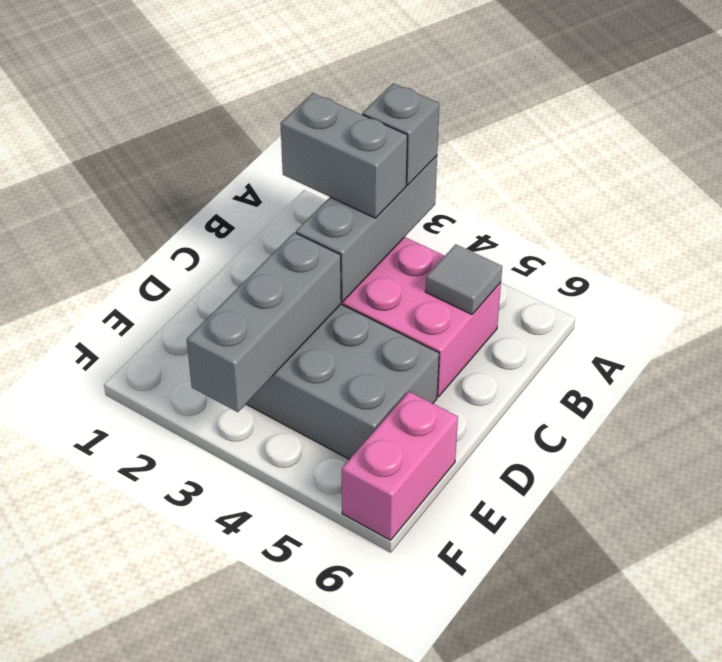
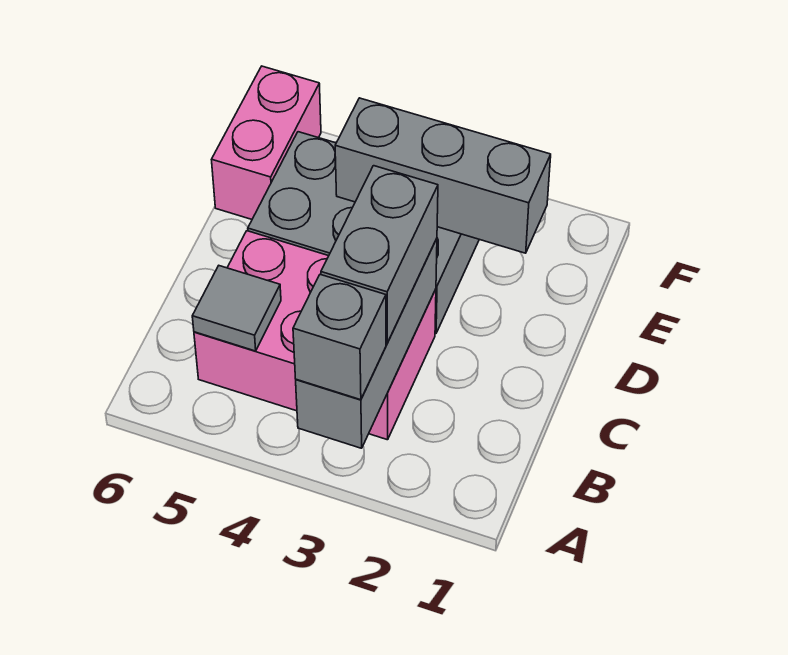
grey 1x2 brick [280,93,407,218] -> grey 1x2 brick turned to [321,166,438,343]
grey 1x3 brick [187,233,341,412] -> grey 1x3 brick turned to [335,98,551,253]

